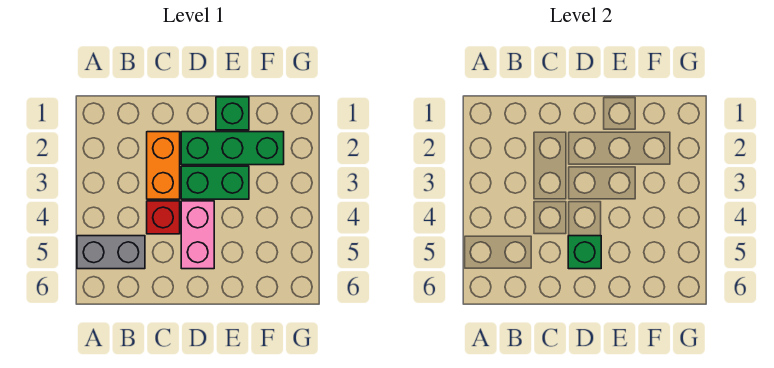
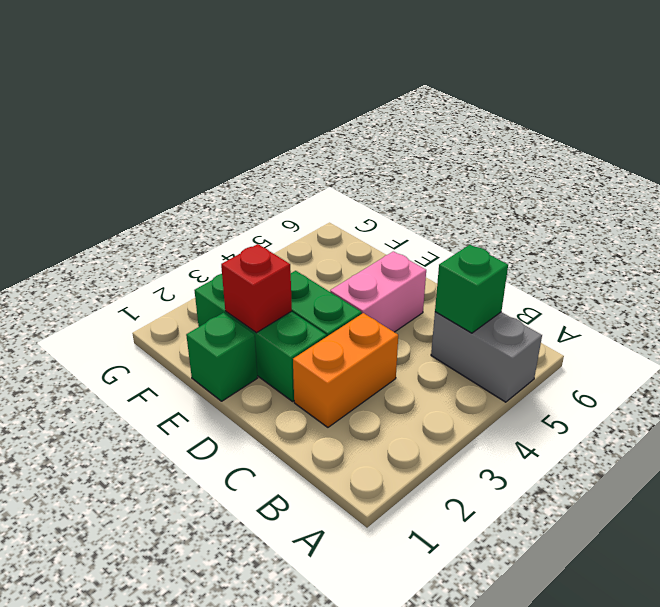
red 1x1 brick [147,201,180,234] -> red 1x1 brick moved to [221,244,292,333]
green 1x1 brick [568,236,601,269] -> green 1x1 brick moved to [435,245,508,333]

